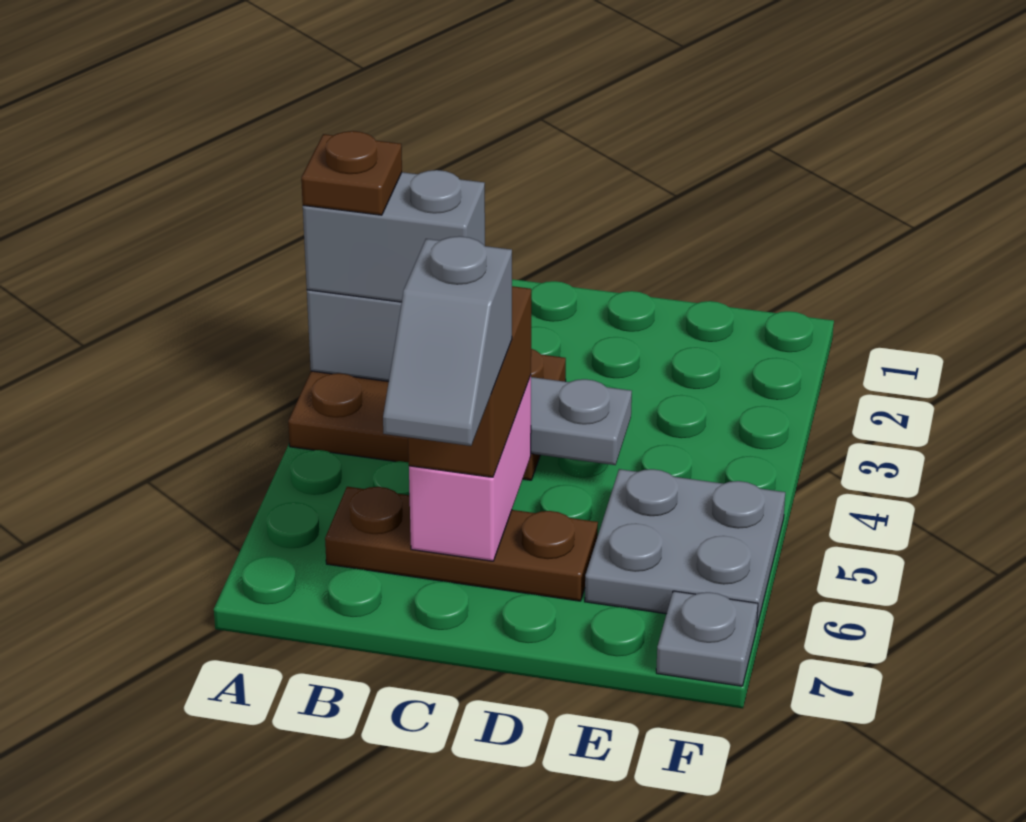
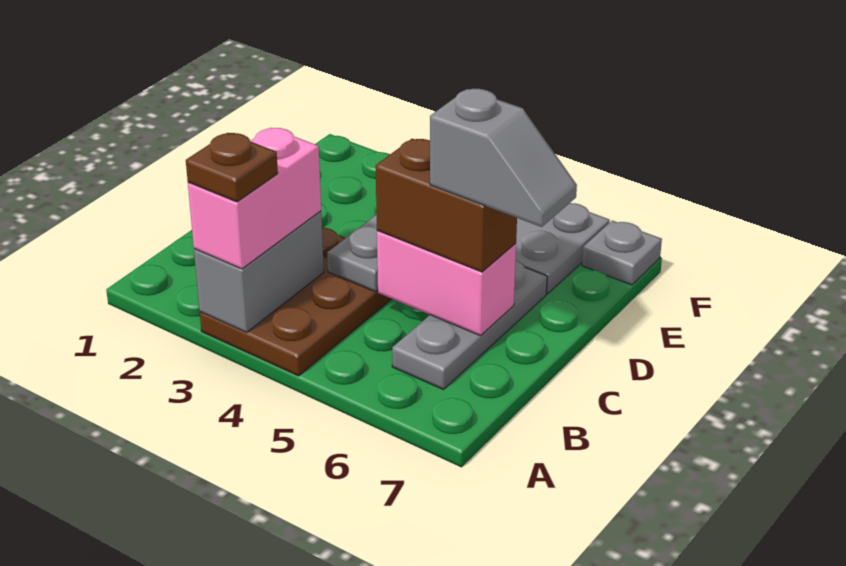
grey 1x2 brick [303,170,485,302] -> pink 1x2 brick [188,128,321,269]
brown 1x3 plate [325,487,598,601] -> grey 1x3 plate [392,260,547,389]

